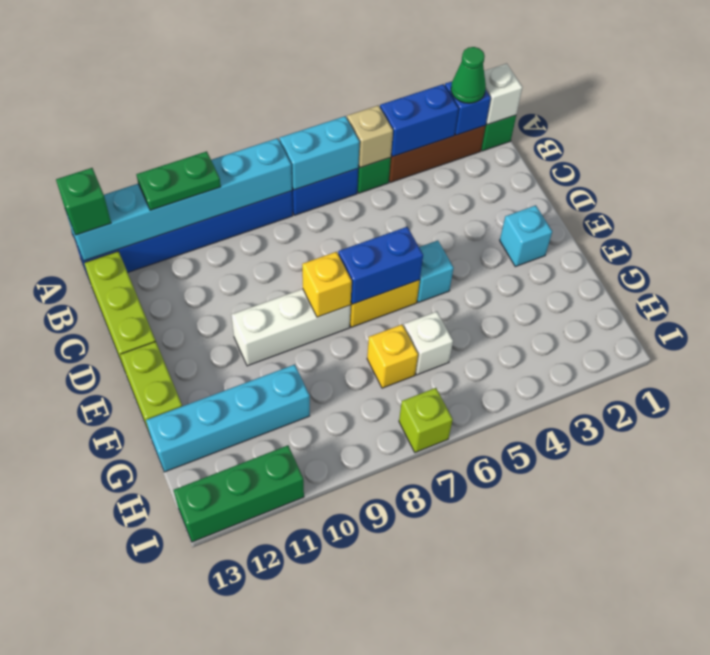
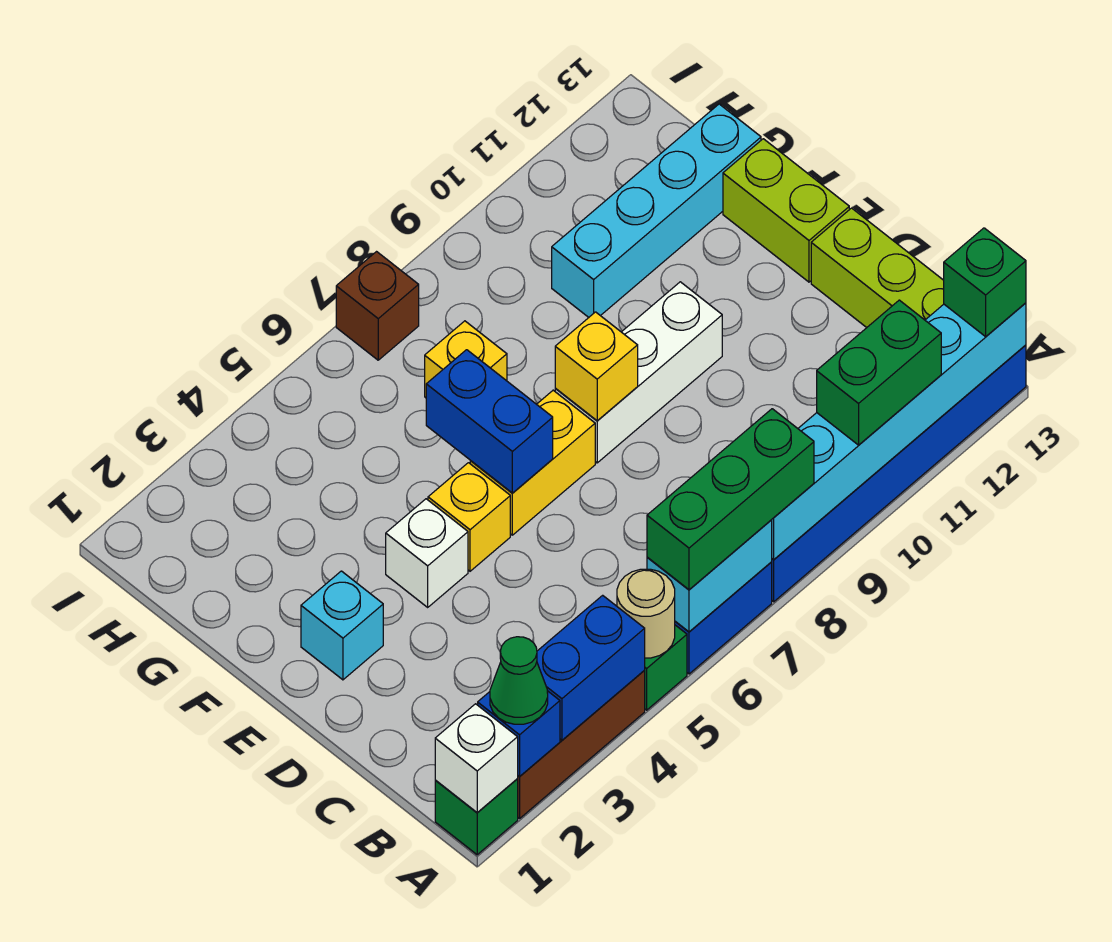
tan 1x1 brick [347,105,393,168] -> tan 1x1 round brick [617,569,675,658]
green 1x2 plate [136,151,221,210] -> green 1x2 brick [817,300,941,445]
cyan 1x1 brick [417,240,454,302] -> yellow 1x1 brick [428,463,510,571]
blue 1x2 brick [338,227,423,304] -> blue 1x2 brick turned to [426,350,553,493]
white 1x1 brick [404,312,453,375] -> white 1x1 brick moved to [386,499,468,607]
lime 1x1 brick [399,388,453,453] -> brown 1x1 brick [336,252,419,360]
green 1x3 brick [174,445,304,542] -> green 1x3 brick moved to [647,409,814,590]

